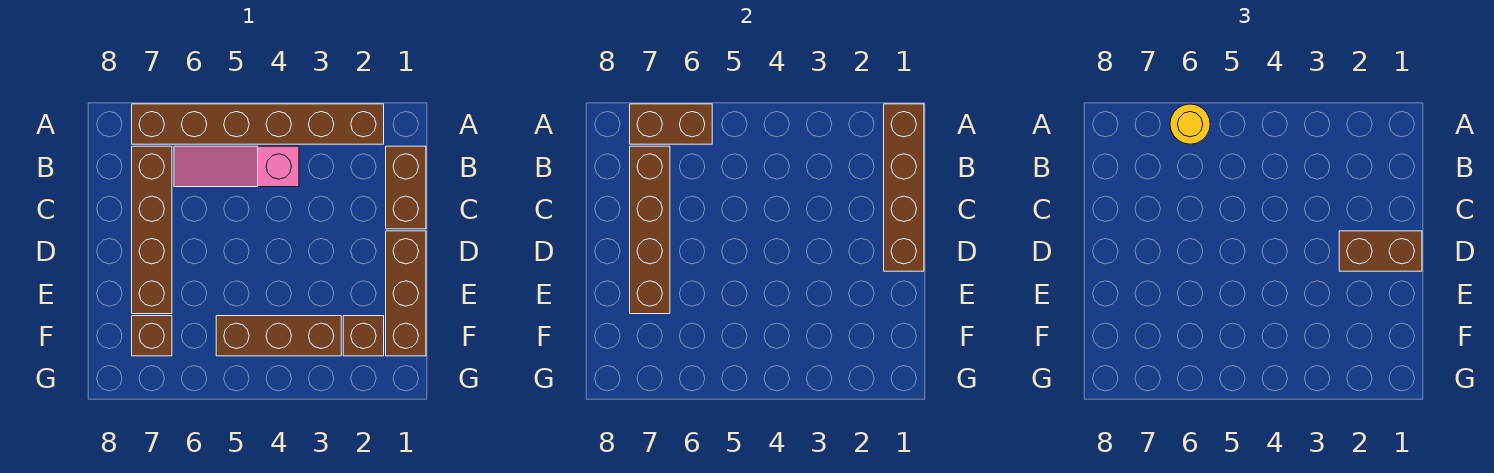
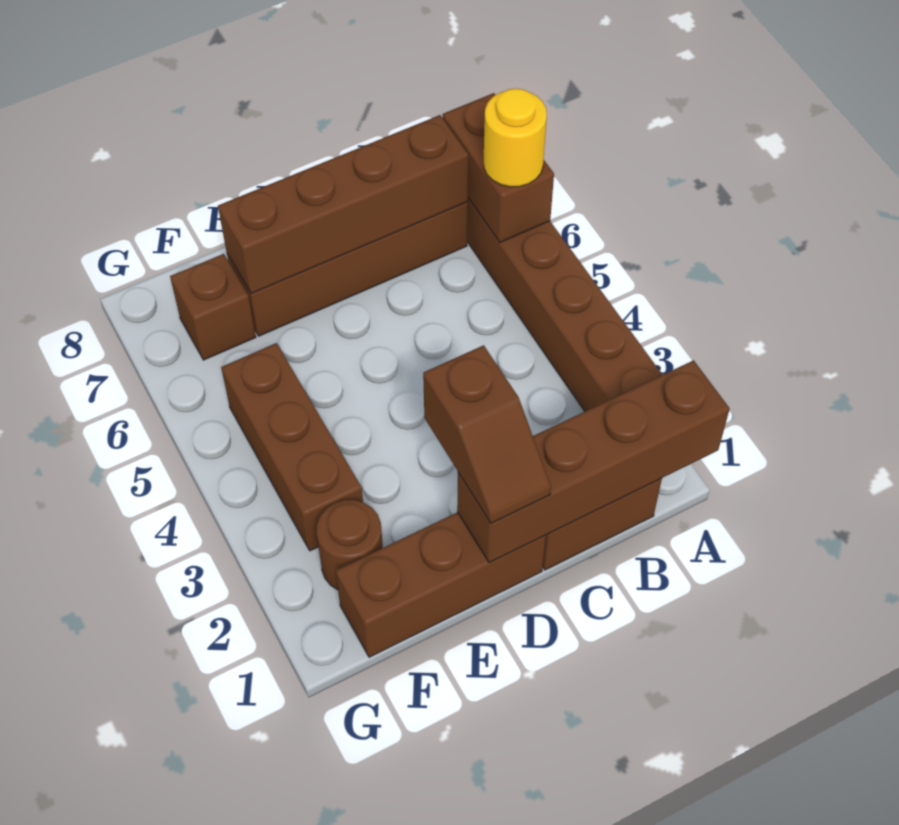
pink 1x3 slope [174,146,299,187] -> none
brown 1x2 brick [1339,231,1422,271] -> brown 1x2 slope [423,345,551,523]
brown 1x1 brick [343,316,384,356] -> brown 1x1 round brick [317,500,383,590]

